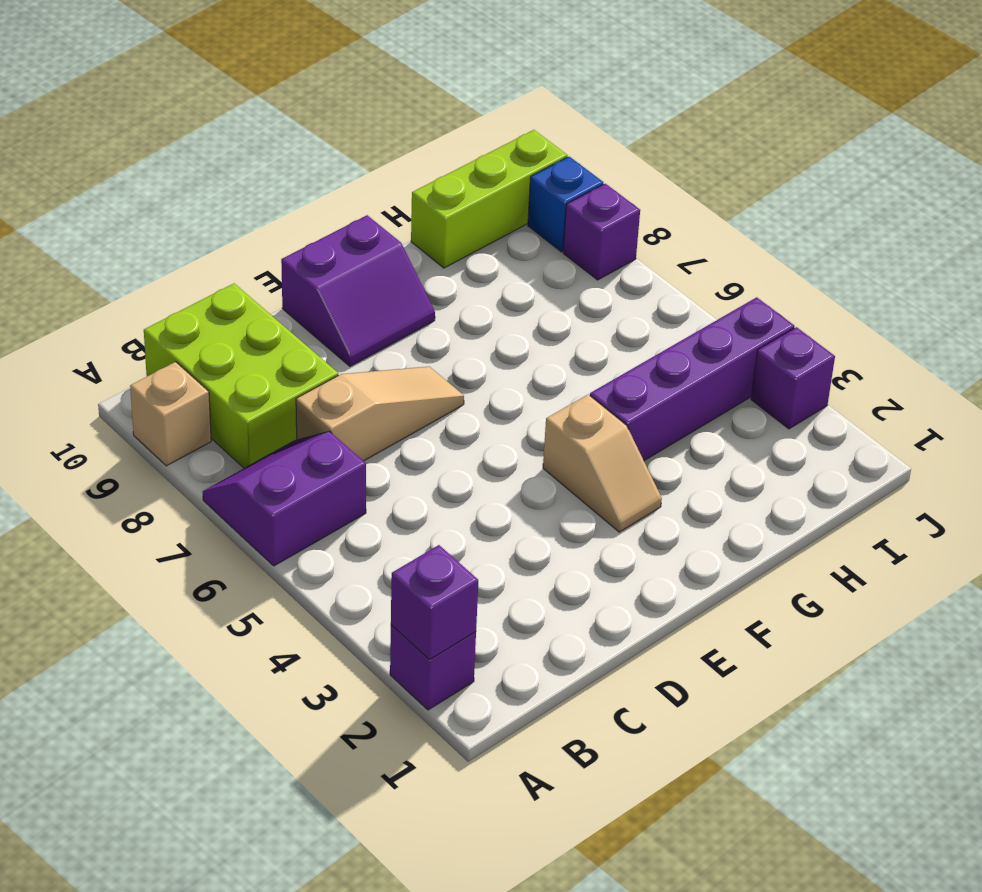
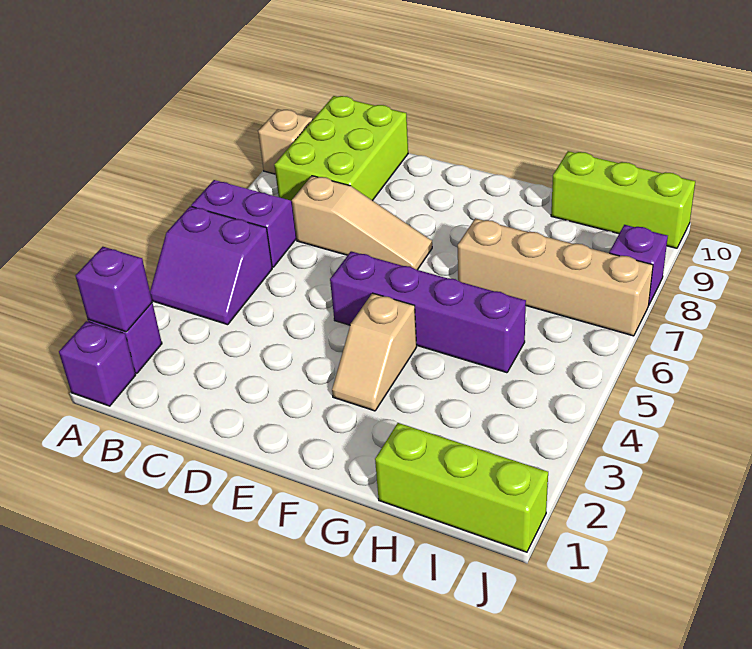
purple 2x2 slope [281,215,435,366] -> purple 2x2 slope moved to [150,206,272,325]
purple 1x4 brick [590,297,794,461] -> purple 1x4 brick moved to [330,251,526,373]
none -> tan 1x4 brick [458,218,653,336]
none -> lime 1x3 brick [375,423,548,552]
purple 1x1 brick [751,327,835,429] -> purple 1x1 brick moved to [59,321,136,406]
blue 1x1 brick [528,157,604,252] -> none

